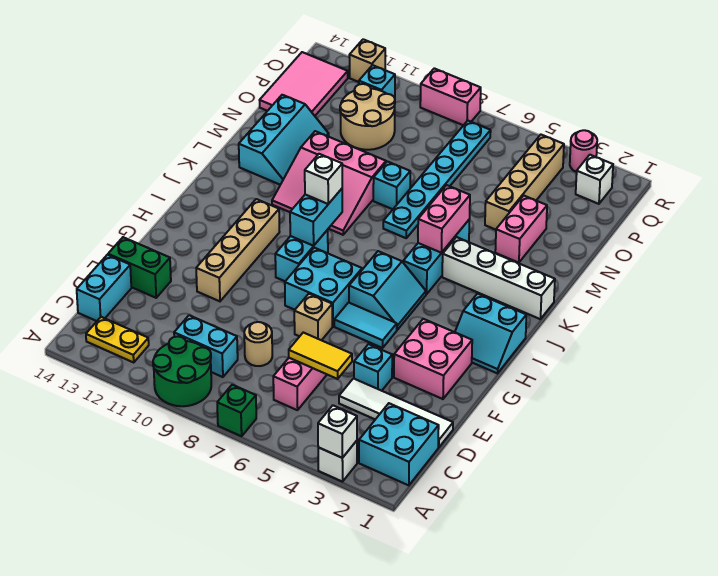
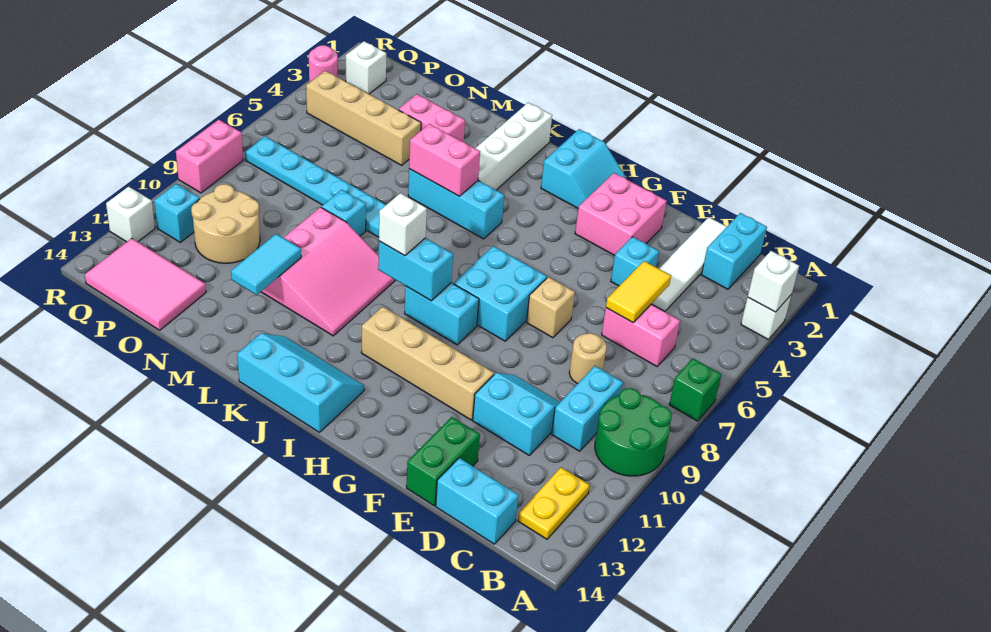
cyan 2x2 brick [359,403,439,485] -> cyan 1x2 brick [702,213,767,289]
cyan 1x2 tile [334,303,397,348] -> cyan 1x2 tile moved to [231,234,301,295]
cyan 2x2 slope [349,251,426,330] -> cyan 2x2 slope moved to [473,373,560,455]
cyan 2x3 slope [239,95,329,185] -> cyan 2x3 slope moved to [237,333,364,432]
tan 1x1 brick [349,39,385,82] -> white 1x1 brick [106,187,155,242]

